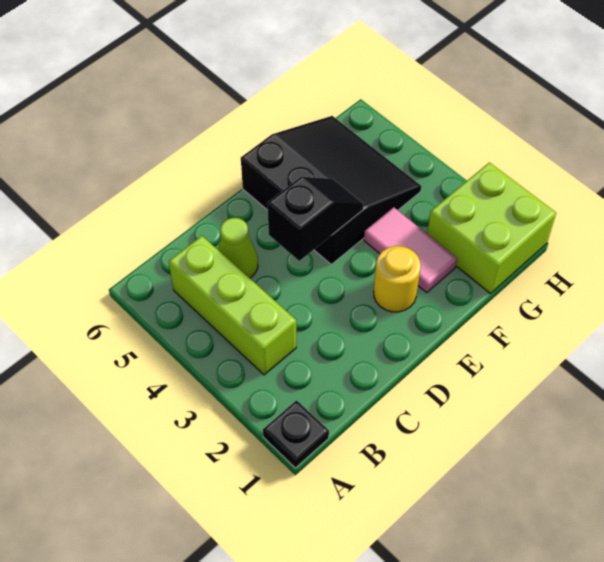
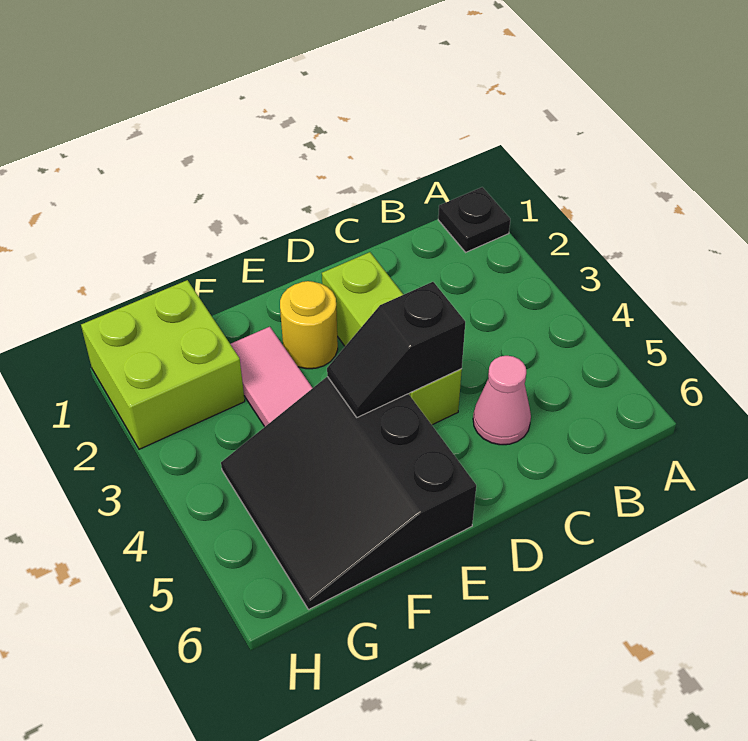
lime 1x3 brick [169,236,296,375] -> lime 1x3 brick moved to [322,252,462,425]
lime 1x1 cone [218,218,258,278] -> pink 1x1 cone [473,356,531,445]

